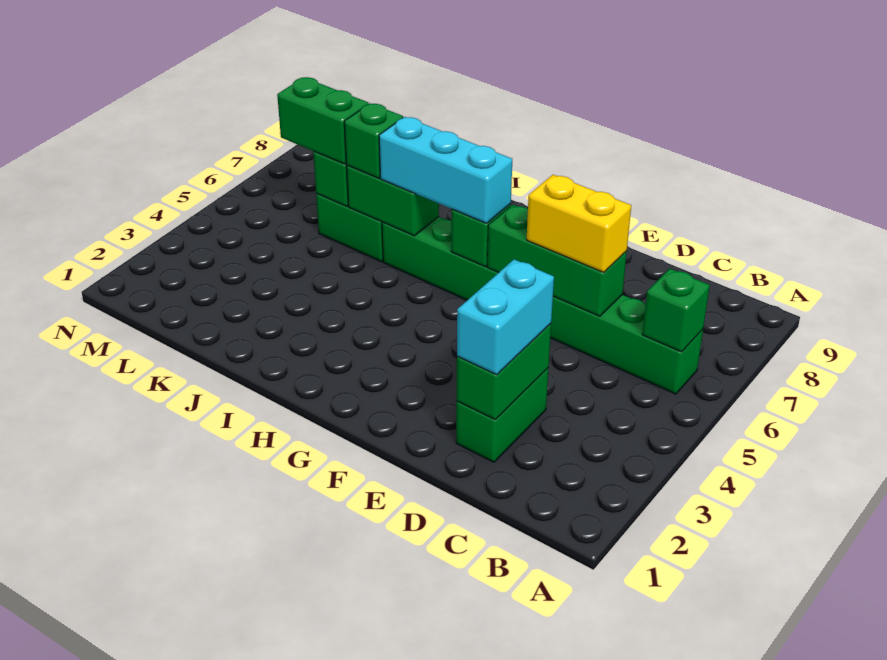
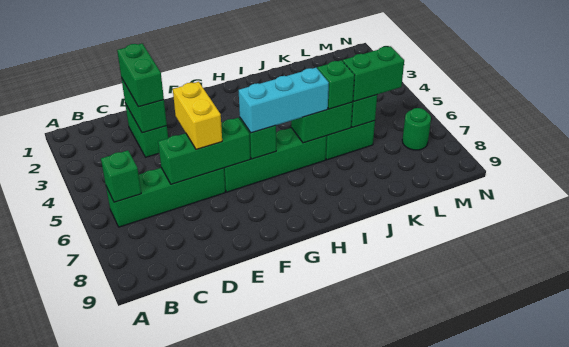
cyan 1x2 brick [457,260,554,375] -> green 1x2 brick [117,44,164,107]
yellow 1x2 brick [527,175,631,272] -> yellow 1x2 brick turned to [173,82,222,150]
none -> green 1x1 round brick [402,108,431,150]

